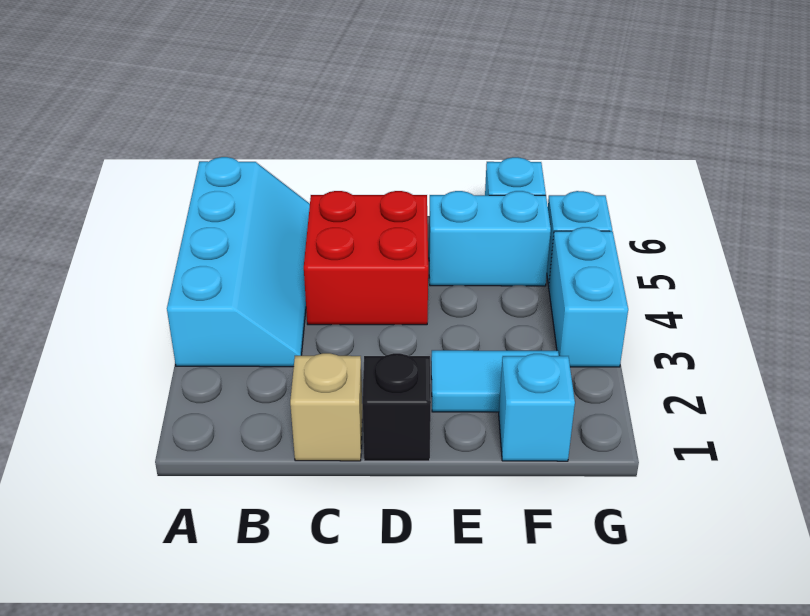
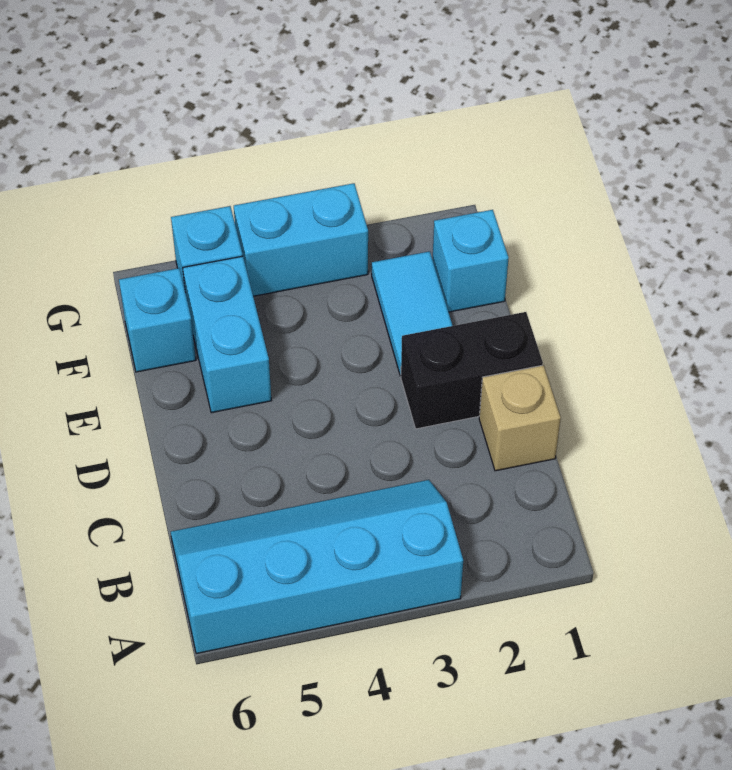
red 2x2 brick [304,191,428,325] -> none
black 1x1 brick [362,353,431,461] -> black 1x2 brick [401,312,543,429]

